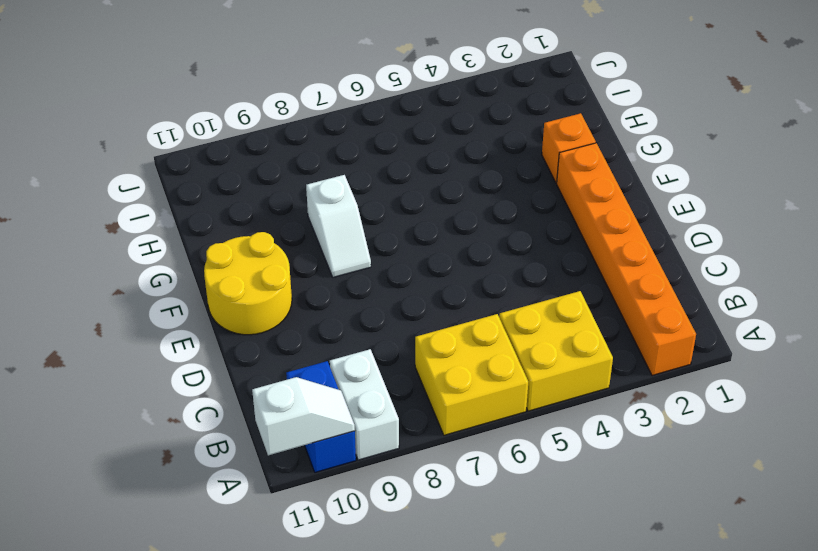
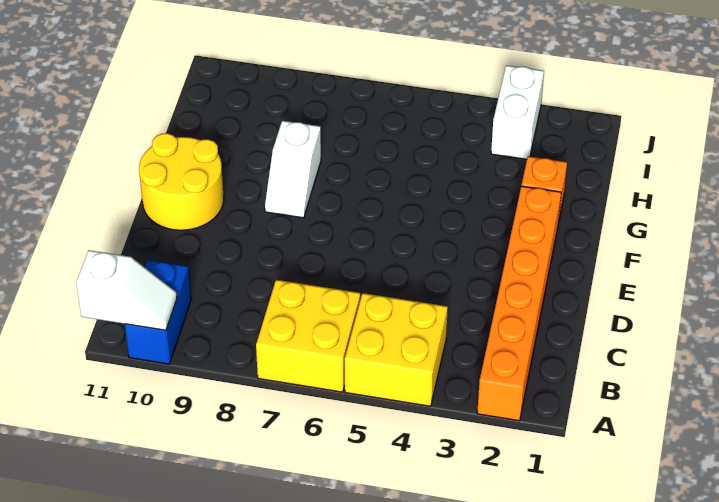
white 1x2 brick [330,349,399,460] -> white 1x2 brick moved to [491,65,544,159]

